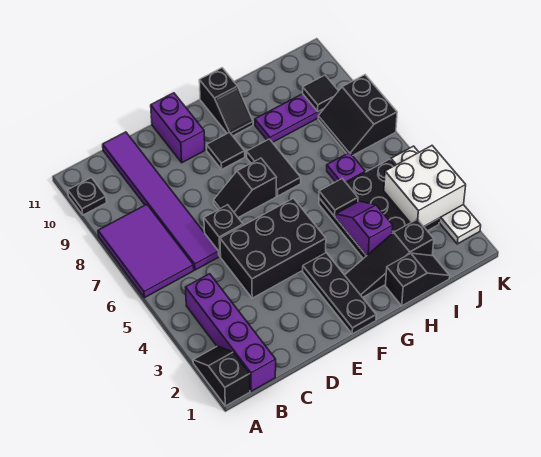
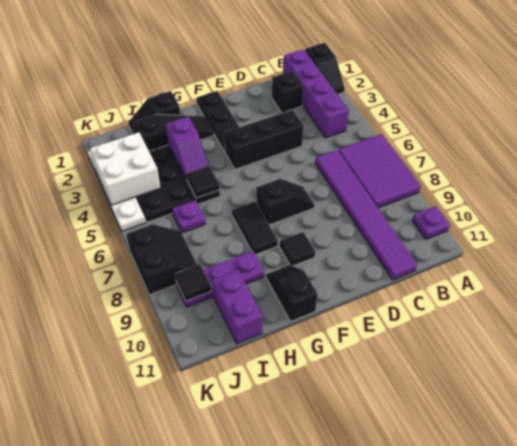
black 1x1 plate [68,178,106,215] -> purple 1x1 plate [412,206,450,239]
black 2x3 brick [220,198,326,298] -> black 1x3 brick [224,110,304,169]
black 1x1 brick [204,205,243,256] -> black 1x1 brick moved to [272,71,303,113]
purple 1x2 brick [151,93,205,163] -> purple 1x2 brick moved to [212,270,263,344]

